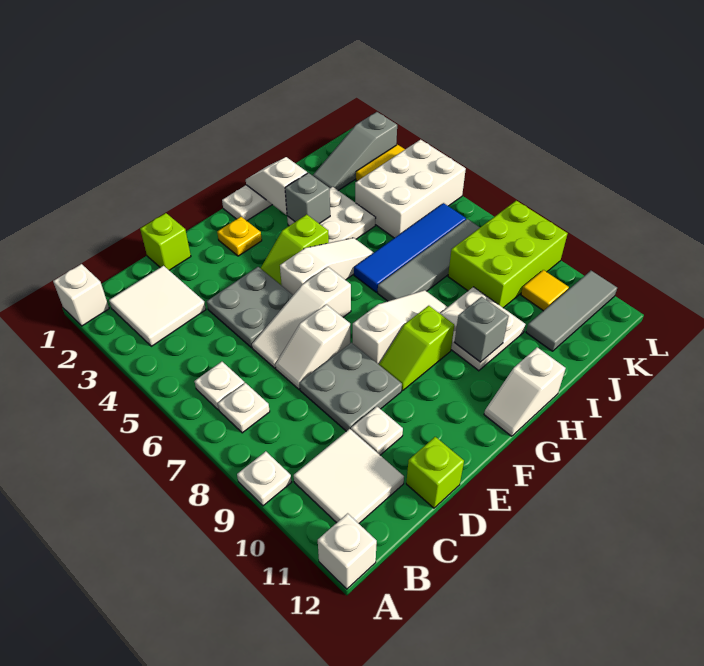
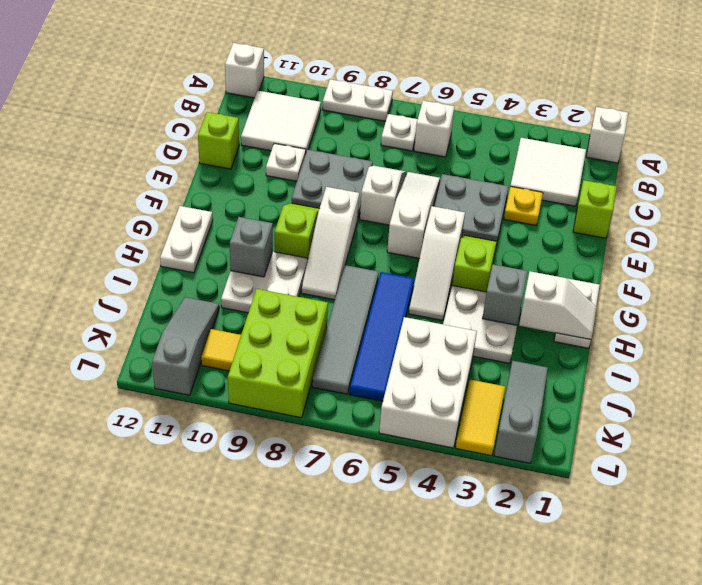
white 1x1 plate [237,451,292,506] -> white 1x2 plate [323,79,393,121]
white 1x1 plate [194,362,244,410] -> white 1x1 brick [414,101,455,157]
yellow 1x1 plate [217,217,262,256] -> yellow 1x1 plate moved to [504,186,543,225]
white 1x2 slope [484,347,566,436] -> white 1x2 plate [160,206,213,273]
grey 1x3 tile [526,271,617,351] -> grey 1x3 slope [152,297,219,395]

